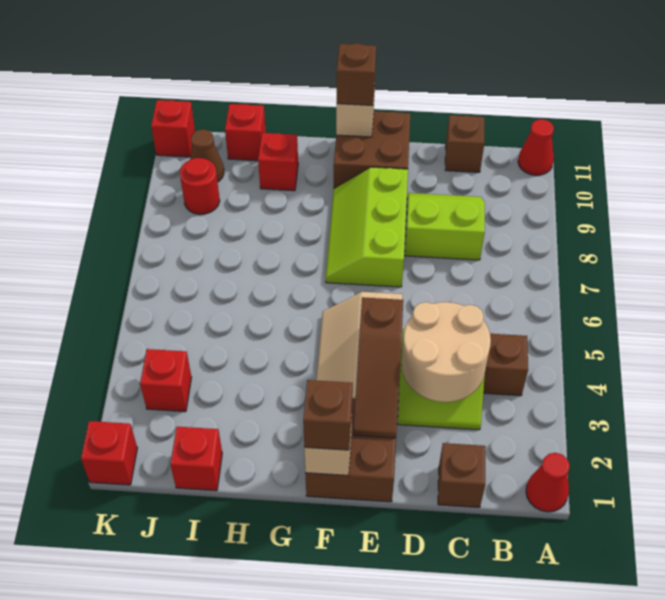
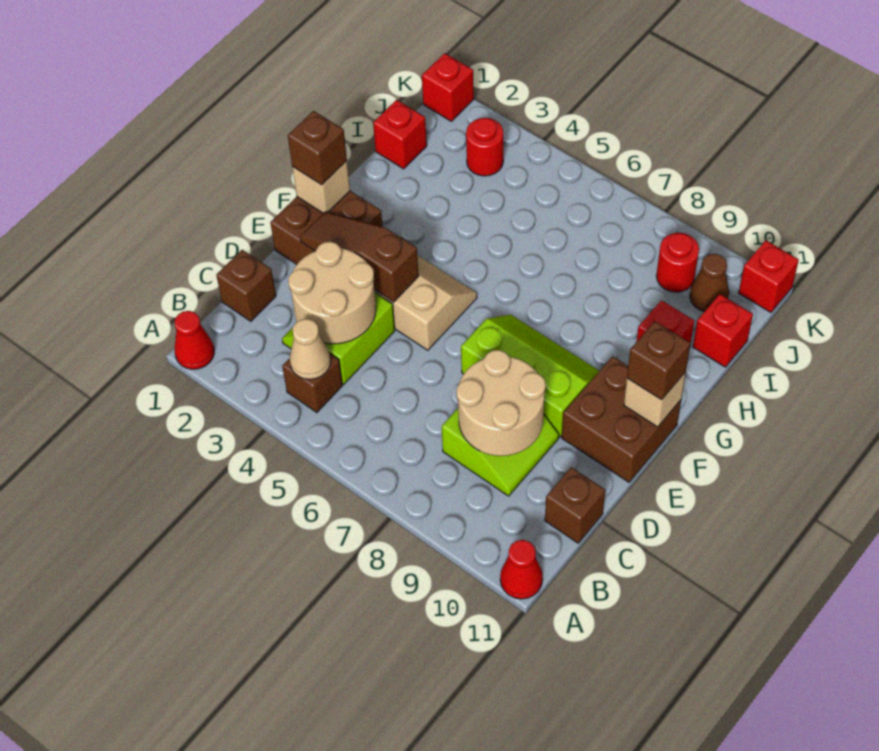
none -> tan 1x1 cone [290,319,331,379]
none -> tan 2x2 round brick [457,350,546,456]
red 1x1 brick [140,349,192,412] -> red 1x1 round brick [466,118,503,176]

